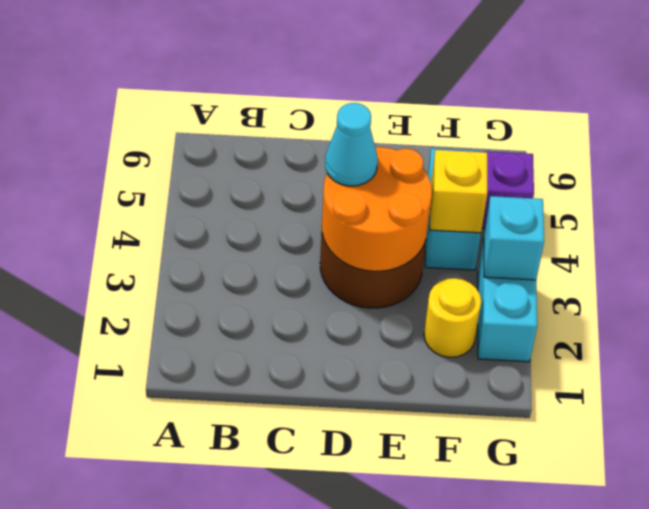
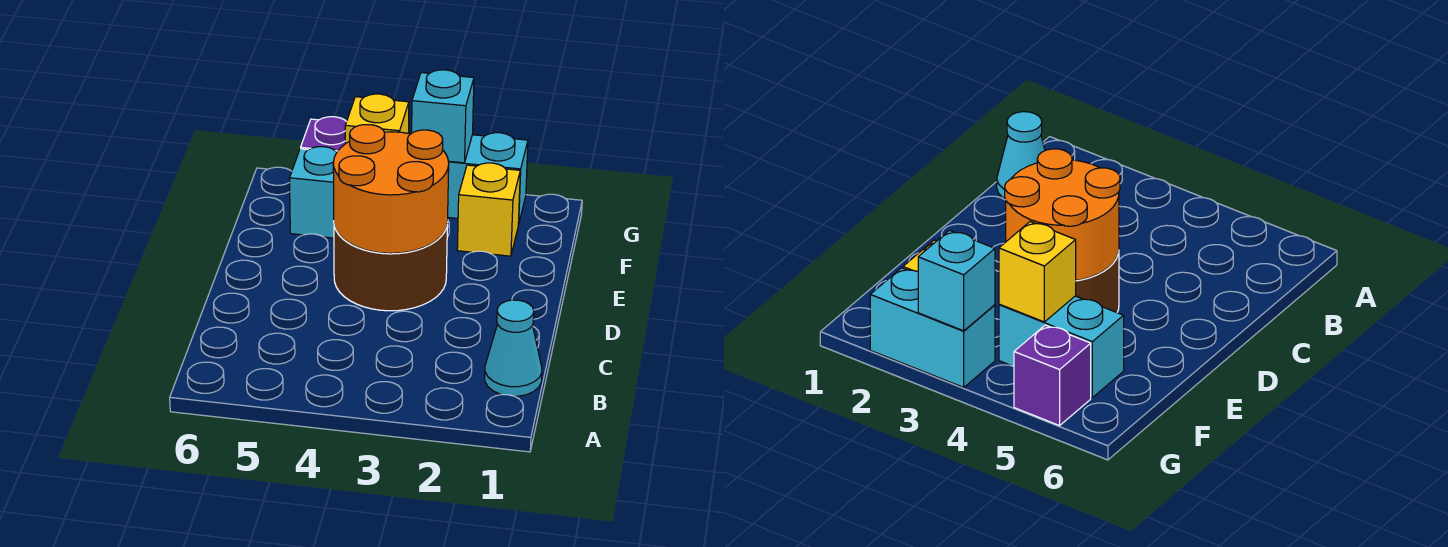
cyan 1x1 cone [325,103,378,186] -> cyan 1x1 cone moved to [485,300,542,396]
yellow 1x1 round brick [424,278,481,357] -> yellow 1x1 brick [457,163,520,256]

